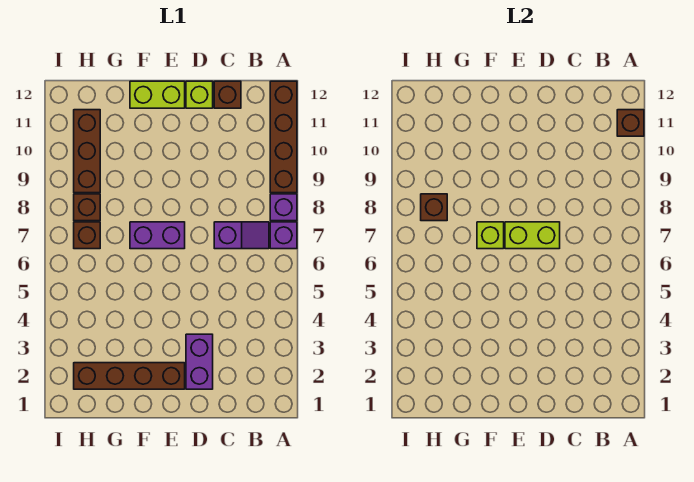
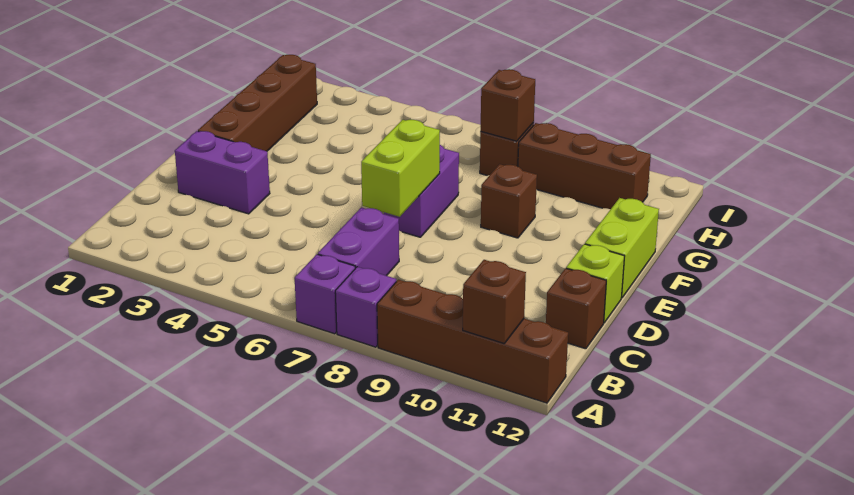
purple 1x2 slope [214,222,269,249] -> purple 1x2 brick [318,207,399,276]
lime 1x1 brick [477,222,504,249] -> none
brown 1x1 brick [74,222,100,249] -> brown 1x1 brick moved to [481,164,537,238]

